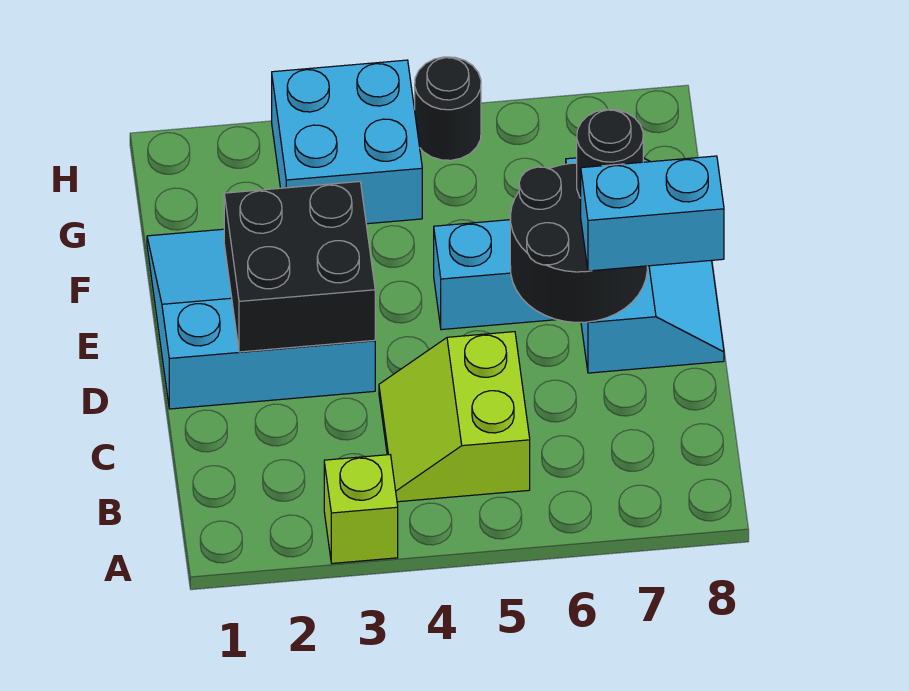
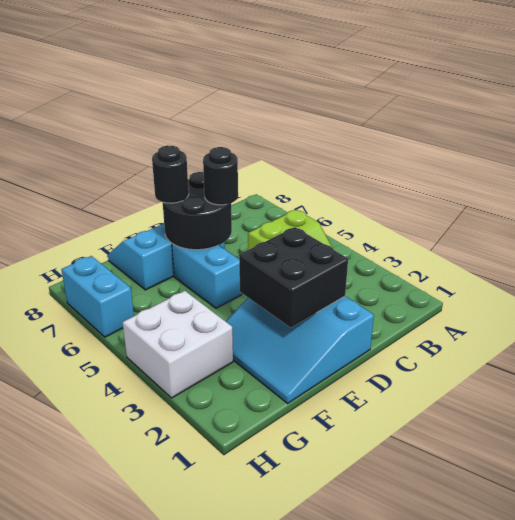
lime 1x1 brick [324,455,398,563] -> none
cyan 1x2 brick [581,156,724,271] -> cyan 1x2 brick moved to [61,256,134,337]
cyan 2x2 brick [272,60,422,224] -> white 2x2 brick [122,291,233,398]
black 1x1 round brick [414,57,481,160] -> black 1x1 round brick moved to [203,147,238,205]

